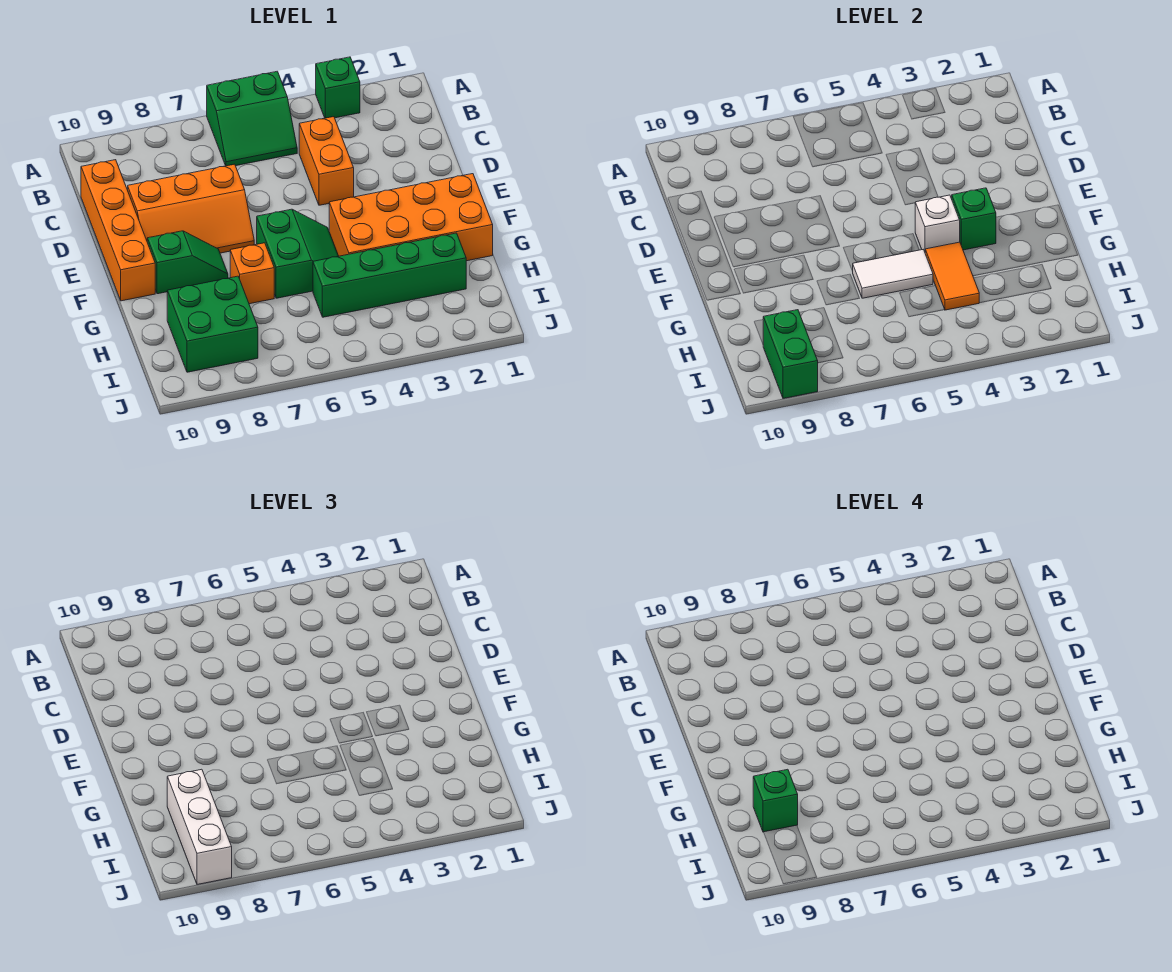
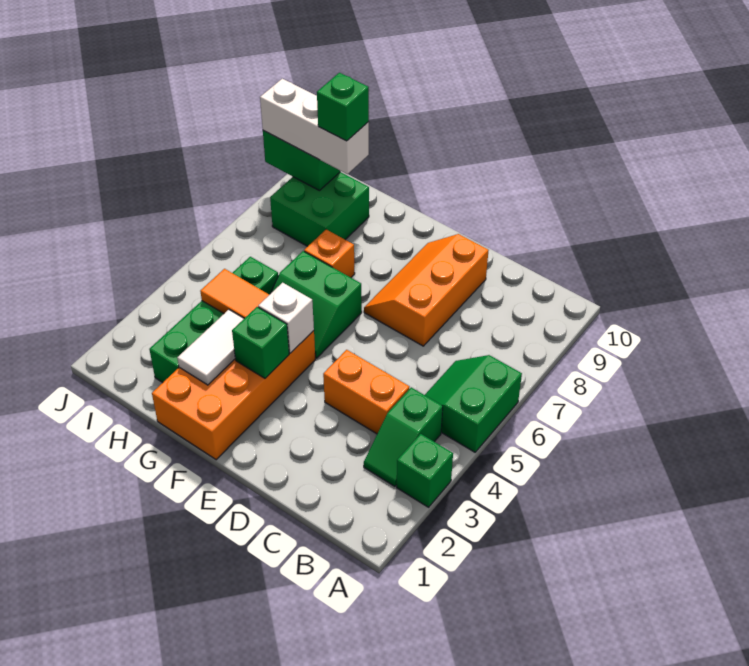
orange 1x4 brick [81,160,155,301] -> none
green 1x2 slope [147,231,228,294] -> green 1x2 slope moved to [364,387,443,486]
white 1x2 tile [853,250,933,298] -> white 1x2 tile moved to [177,310,244,385]

